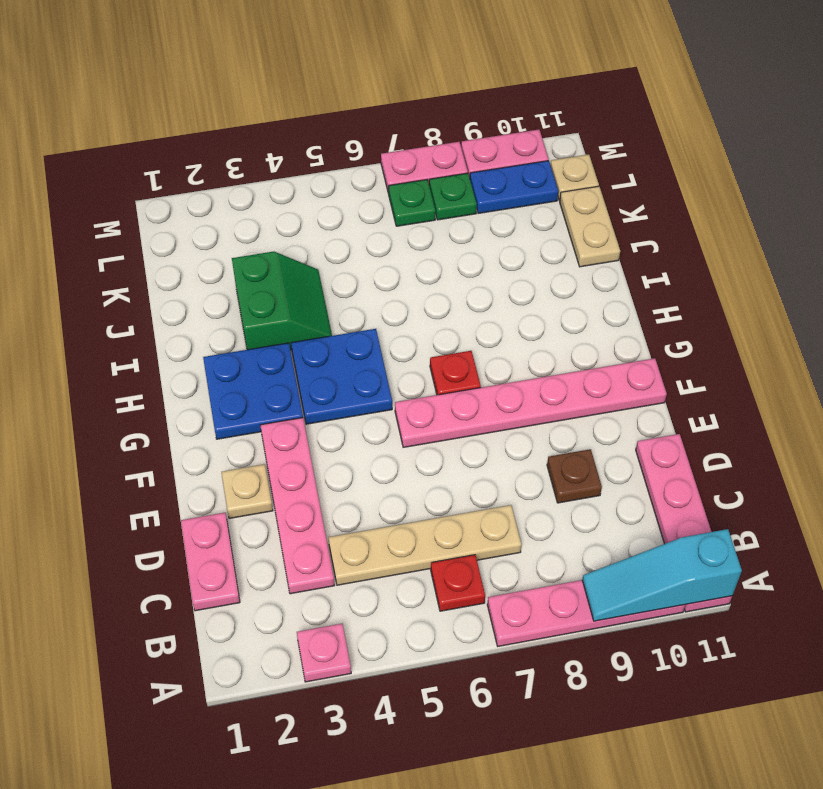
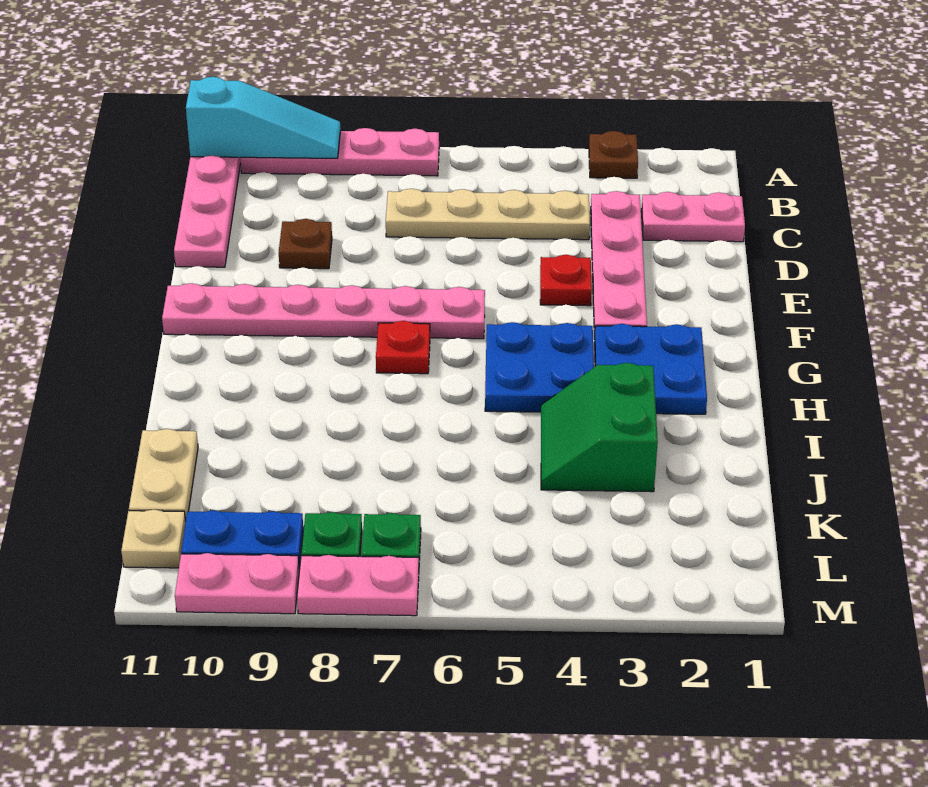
pink 1x1 plate [297,624,351,682] -> brown 1x1 plate [589,131,638,178]
red 1x1 plate [431,555,485,611] -> red 1x1 plate moved to [540,255,592,306]
pink 1x2 plate [181,513,240,611] -> pink 1x2 plate turned to [641,192,745,242]
tan 1x1 plate [221,464,273,518] -> none

